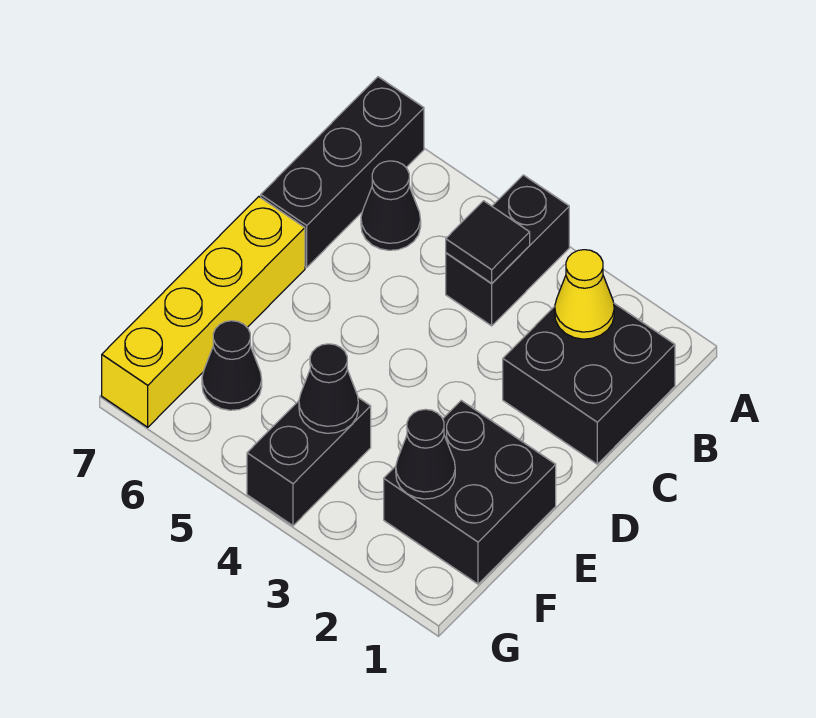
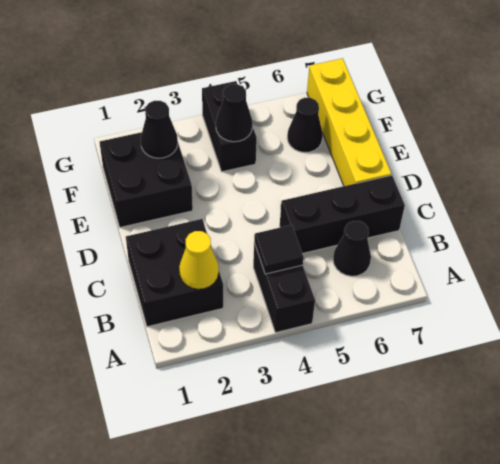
black 1x3 brick [261,77,424,267] -> black 1x3 brick turned to [280,175,405,253]

